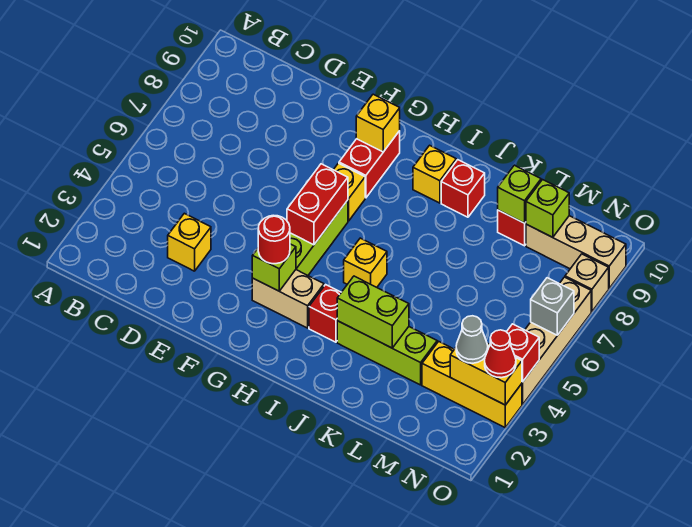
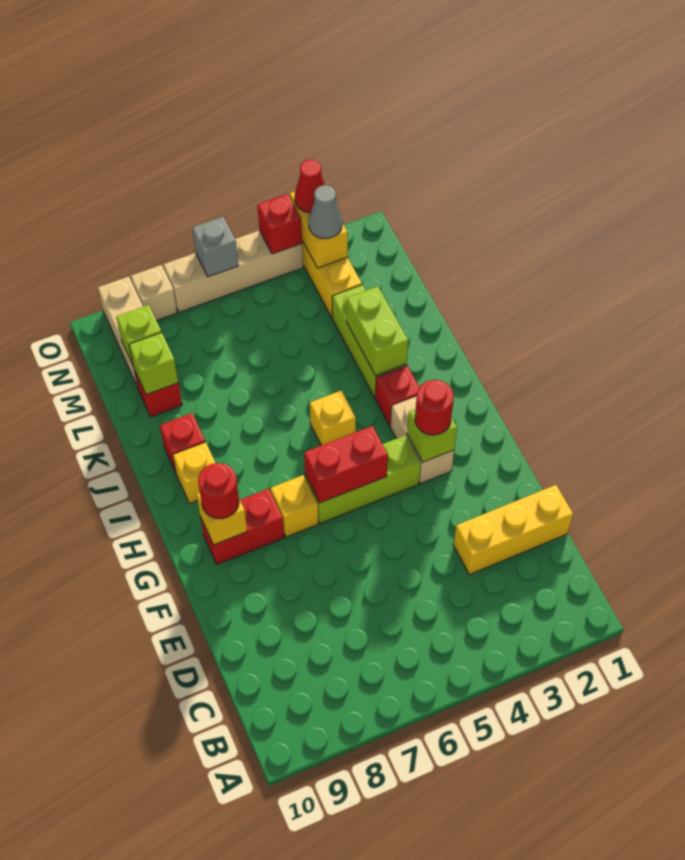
yellow 1x1 brick [168,213,211,271] -> yellow 1x3 brick [453,485,573,575]
none -> red 1x1 round brick [198,463,239,519]

